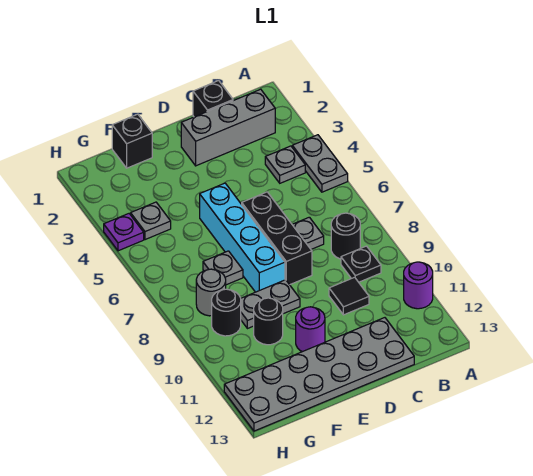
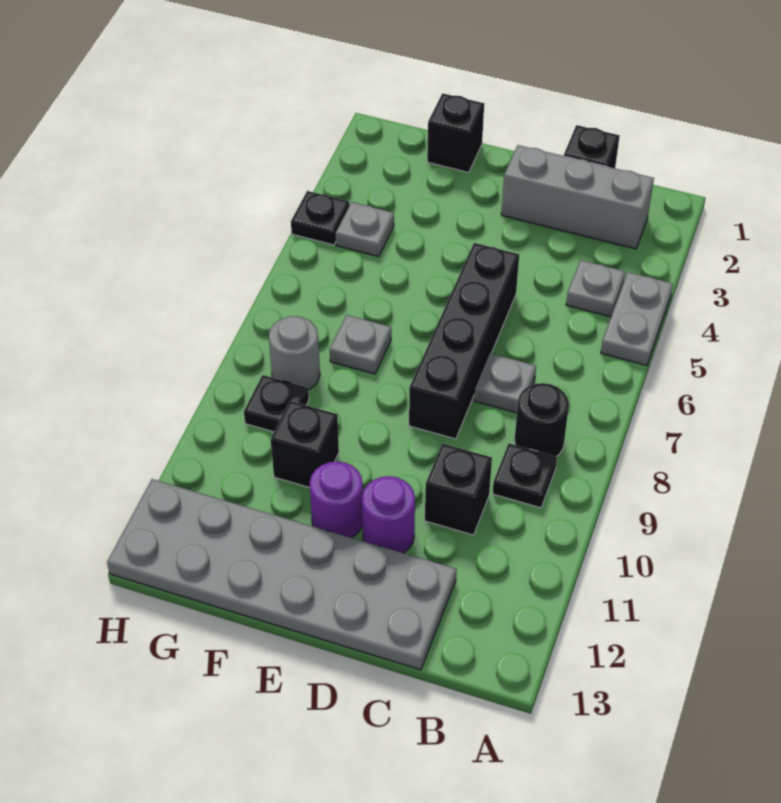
purple 1x1 round brick [404,262,433,309] -> purple 1x1 round brick moved to [362,476,415,553]
black 1x1 tile [329,277,369,315] -> black 1x1 brick [425,444,492,535]
black 1x3 brick [242,192,312,285] -> black 1x4 brick [409,243,519,439]
cyan 1x4 brick [200,183,285,292] -> none
grey 1x2 plate [241,280,300,329] -> none
black 1x1 round brick [254,298,283,345] -> black 1x1 brick [271,401,339,488]
black 1x1 round brick [212,289,241,336] -> black 1x1 plate [244,375,309,432]
purple 1x1 plate [104,214,144,251] -> black 1x1 plate [291,191,349,245]

